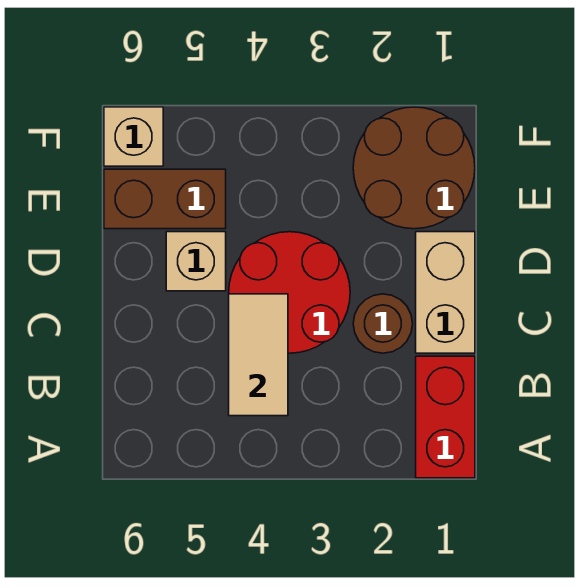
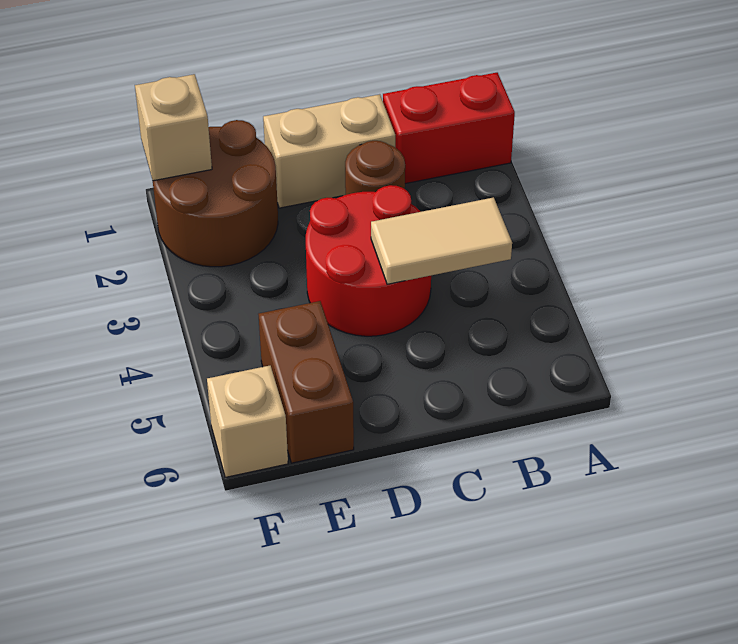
tan 1x1 brick [166,232,226,291] -> tan 1x1 brick moved to [135,74,212,181]

